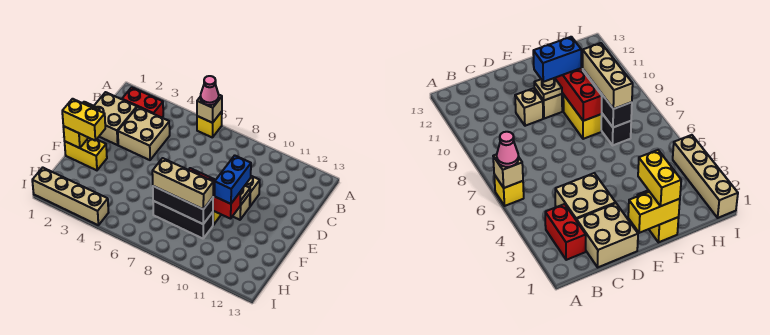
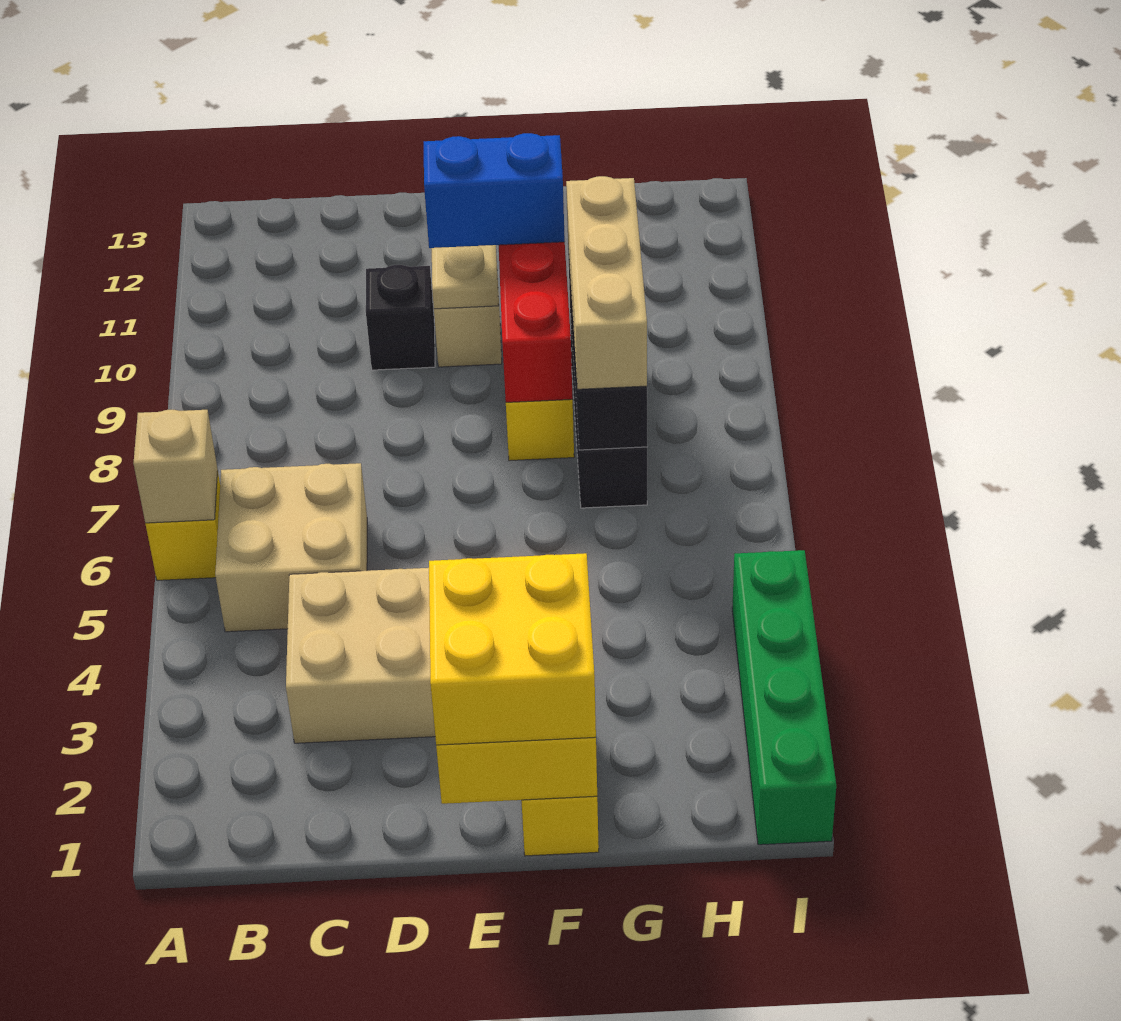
pink 1x1 cone [200,76,219,105] -> none
red 1x2 brick [122,87,163,118] -> none
tan 2x2 brick [94,92,137,145] -> tan 2x2 brick moved to [215,463,367,632]
tan 1x1 brick [245,176,260,206] -> black 1x1 brick [366,265,435,370]
yellow 1x2 brick [62,99,105,140] -> yellow 2x2 brick [429,553,596,745]
tan 1x4 brick [32,168,109,225] -> green 1x4 brick [732,550,836,845]

